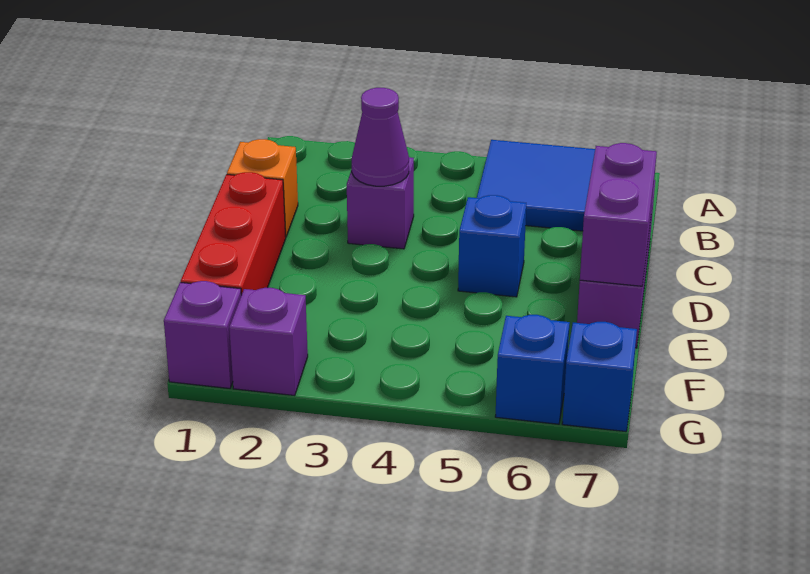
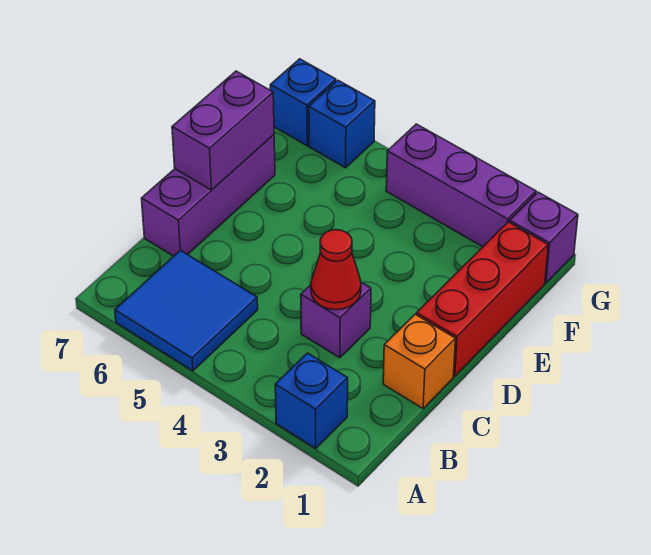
purple 1x1 cone [352,88,409,186] -> red 1x1 cone [311,230,361,310]
blue 1x1 brick [458,195,526,297] -> blue 1x1 brick moved to [275,353,348,448]
purple 1x1 brick [229,288,308,396] -> purple 1x3 brick [386,124,536,247]

